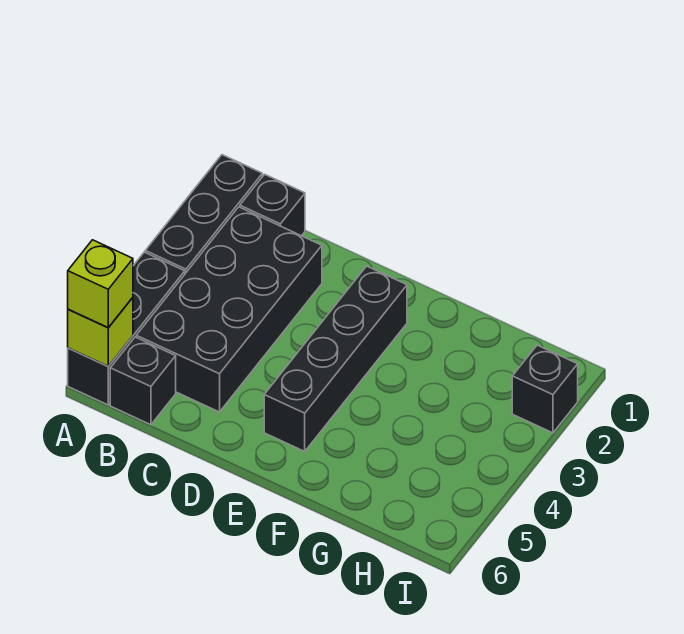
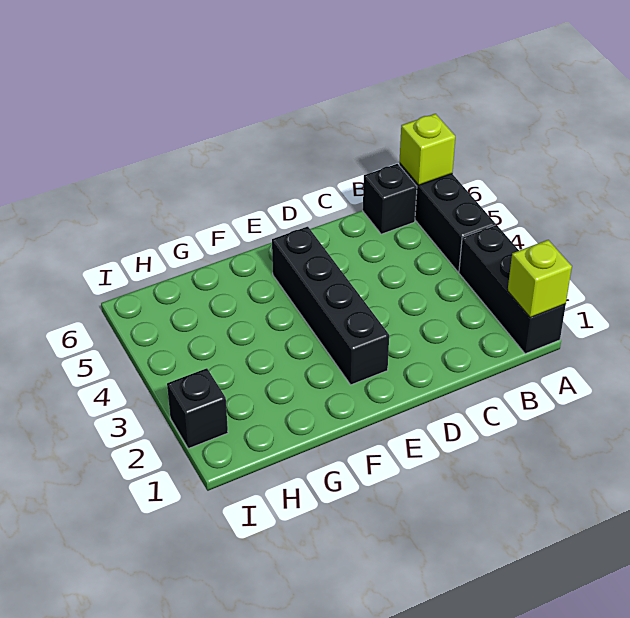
lime 1x1 brick [68,240,133,328] -> lime 1x1 brick moved to [508,240,572,318]
black 1x1 brick [240,174,305,236] -> none
black 2x4 brick [136,207,322,412] -> none

